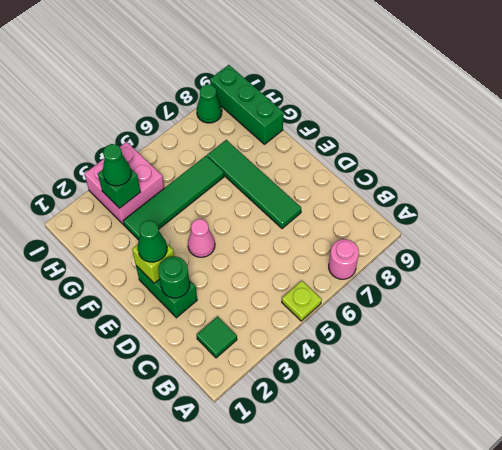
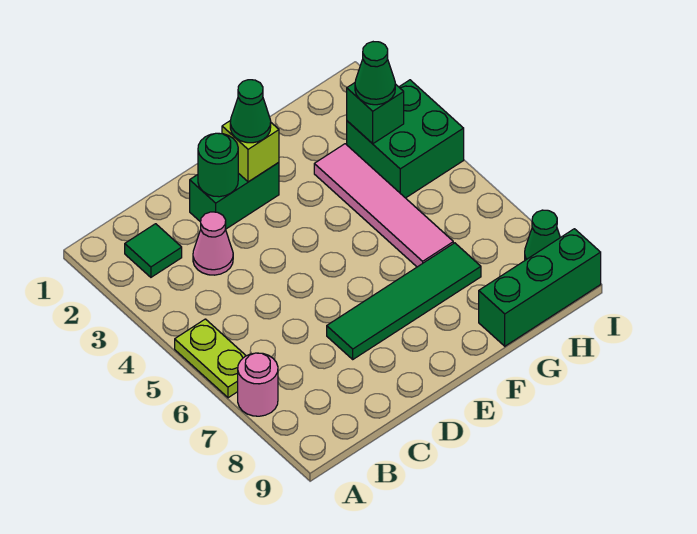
lime 1x1 plate [282,281,322,321] -> lime 1x2 plate [175,319,246,398]
pink 1x1 cone [188,219,215,257] -> pink 1x1 cone moved to [193,212,233,275]
green 1x4 tile [123,156,224,240] -> pink 1x4 tile [314,144,453,267]
pink 2x2 brick [84,142,164,225] -> green 2x2 brick [347,80,464,198]

